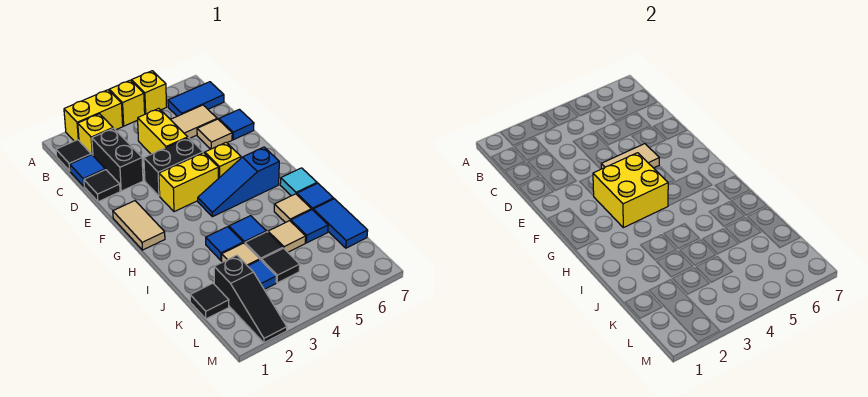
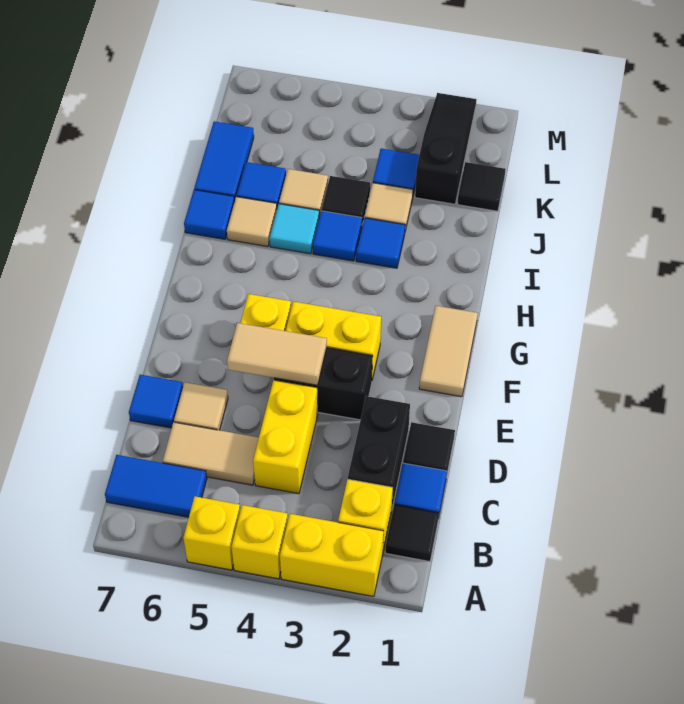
yellow 2x2 brick [593,153,668,228] -> none
blue 1x3 slope [198,147,279,217] -> none
cyan 1x1 tile [280,168,317,196] -> cyan 1x1 tile moved to [270,204,319,254]
black 1x1 tile [261,248,300,283] -> none

